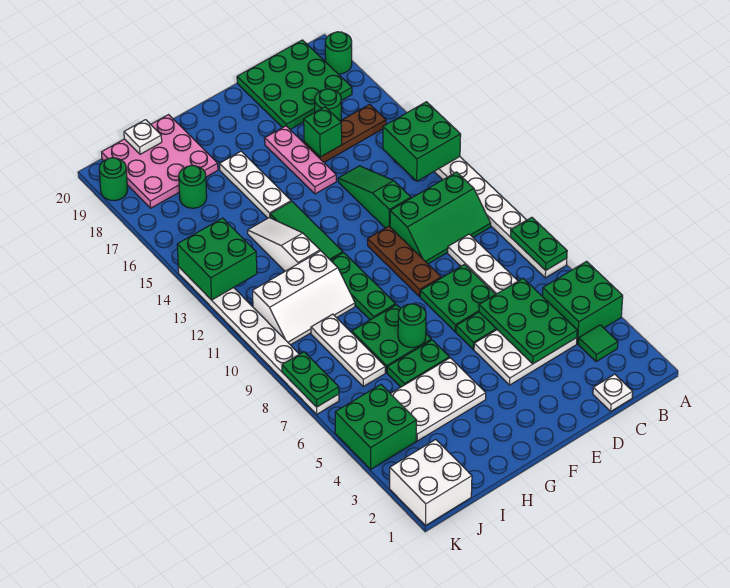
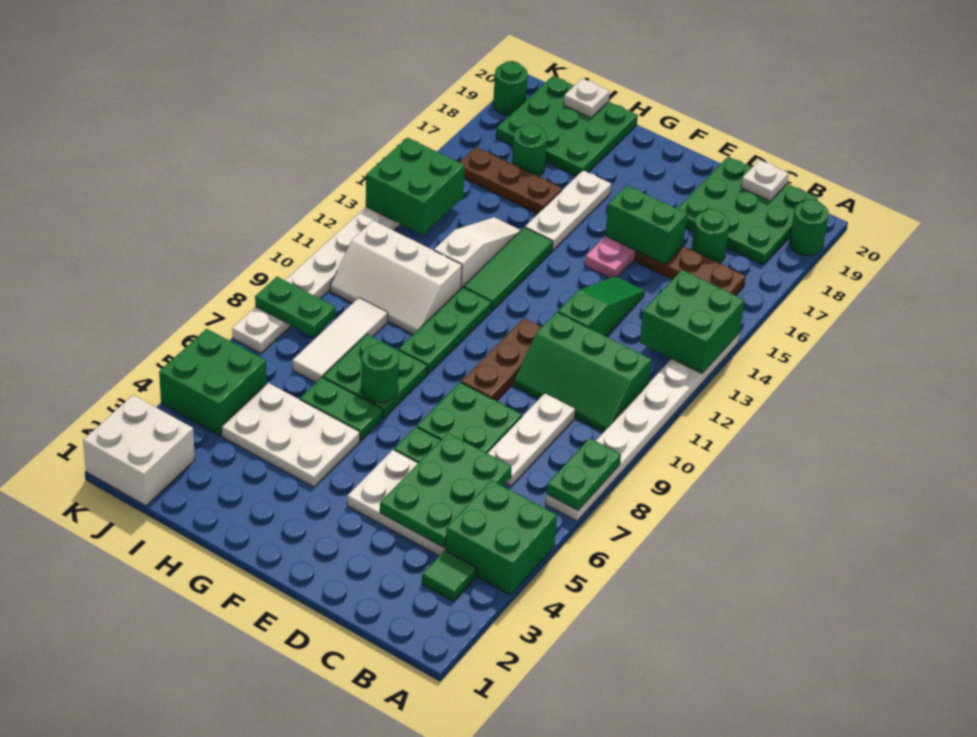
white 1x1 plate [593,374,633,411] -> white 1x1 plate moved to [741,160,789,201]
green 1x1 brick [304,107,342,157] -> green 1x2 brick [605,185,687,264]
none -> brown 1x3 plate [459,147,562,214]
pink 3x3 plate [102,115,218,208] -> green 3x3 plate [496,76,638,176]
white 1x3 plate [311,314,385,386] -> white 1x3 tile [292,298,388,382]
green 1x2 plate [282,352,339,407] -> green 1x2 plate turned to [255,277,335,337]

